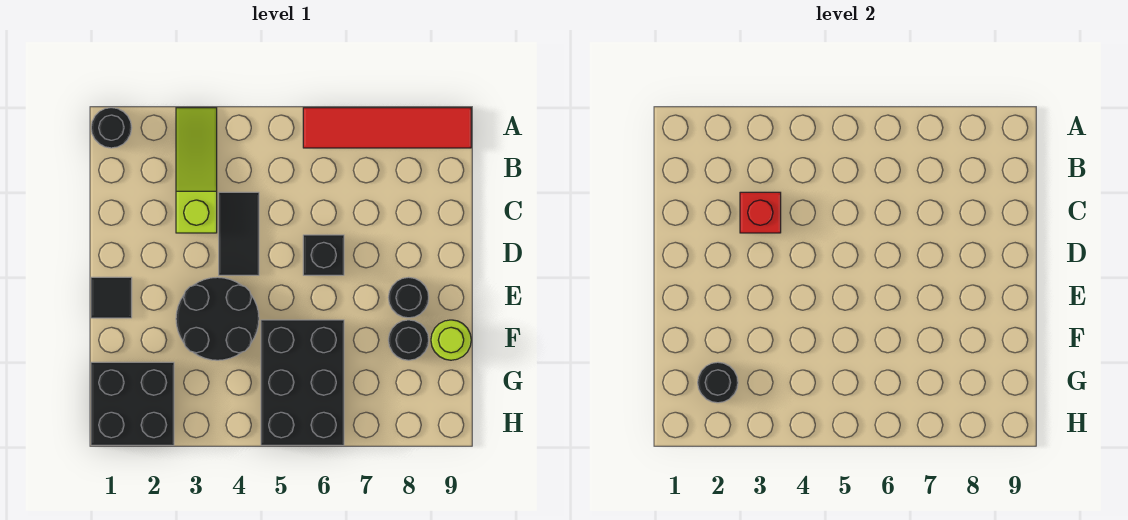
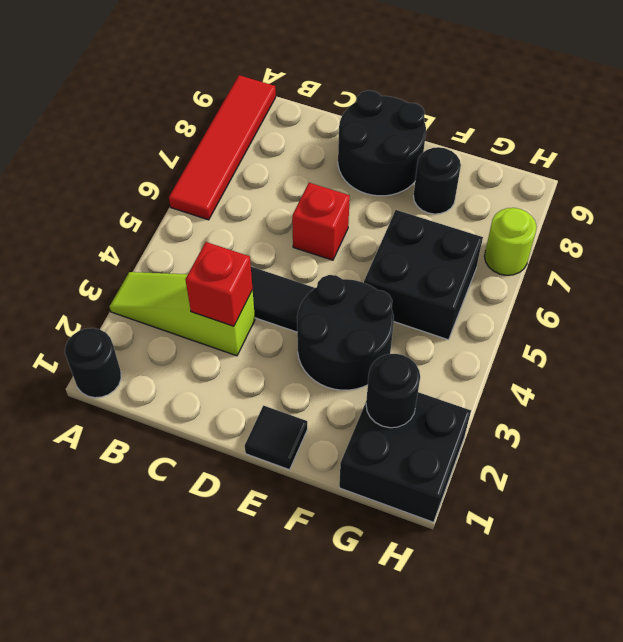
black 1x1 brick [303,235,344,275] -> red 1x1 brick [292,183,350,260]
black 1x1 round brick [388,277,429,318] -> black 2x2 round brick [338,90,426,196]
black 2x3 brick [261,320,344,445] -> black 2x2 brick [364,210,483,340]
lime 1x1 round brick [431,320,471,360] -> lime 1x1 round brick moved to [484,208,537,275]

